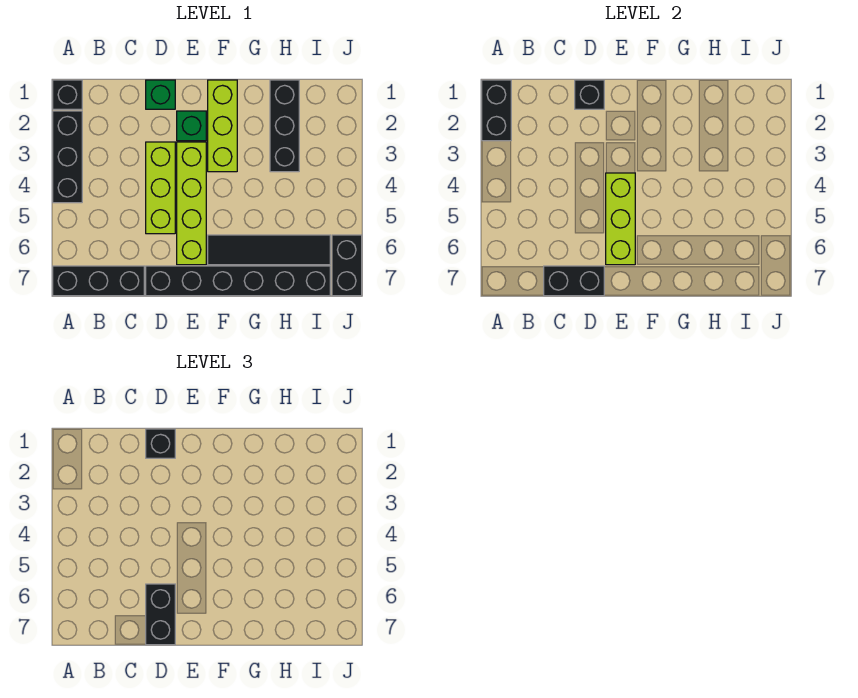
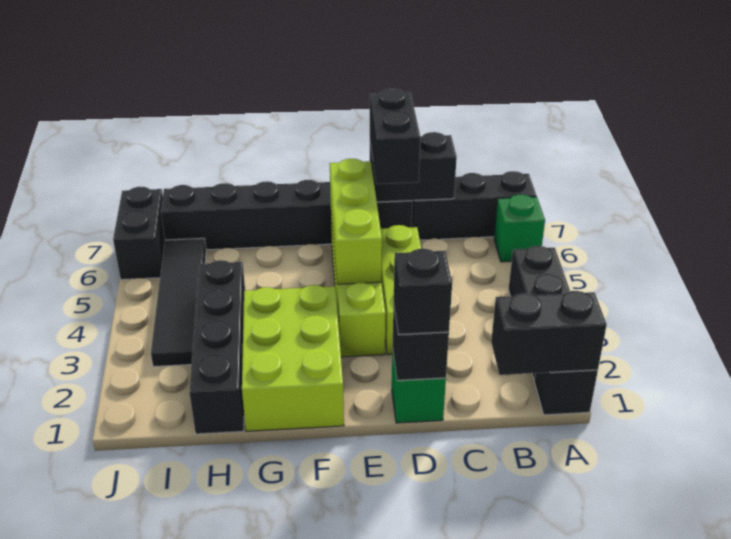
black 1x2 brick [482,80,511,141] -> black 1x2 brick turned to [491,291,607,375]
green 1x1 brick [177,111,206,141] -> green 1x1 brick moved to [494,195,545,262]
lime 1x3 brick [208,80,237,172] -> lime 2x3 brick [242,285,344,431]
black 1x4 tile [208,235,330,265] -> black 1x4 tile turned to [151,238,206,367]
black 1x3 brick [270,80,299,172] -> black 1x4 brick [189,260,245,434]

